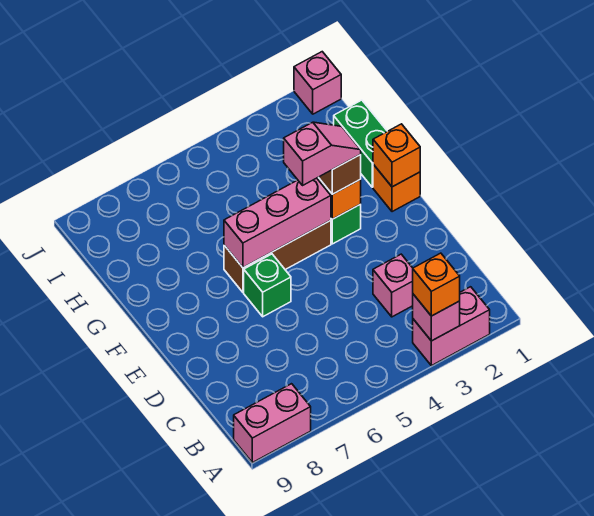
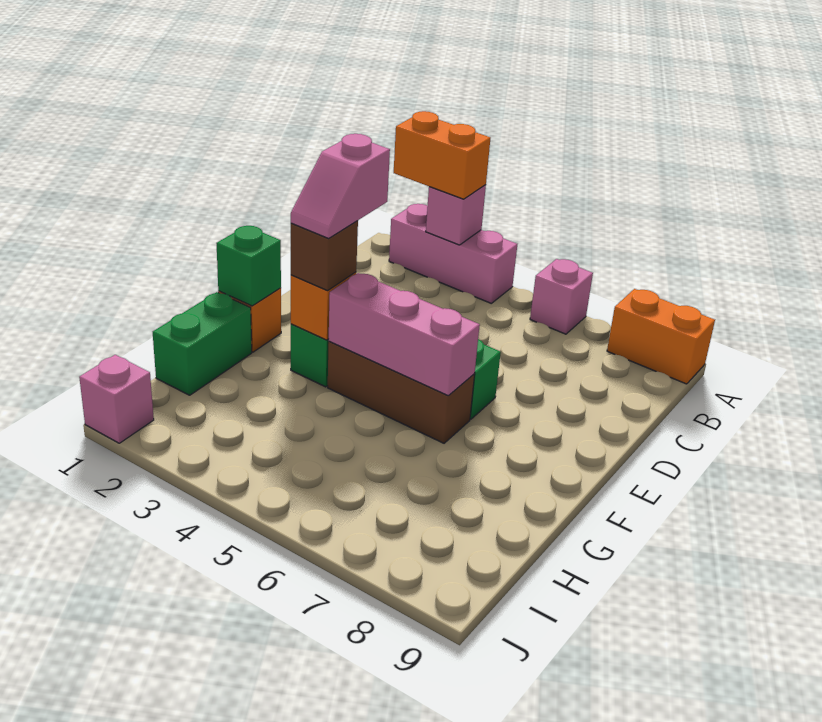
pink 1x2 brick [413,287,490,366] -> pink 1x3 brick [389,204,517,303]
orange 1x1 brick [413,253,460,316] -> orange 1x2 brick [394,111,490,199]
pink 1x2 brick [234,384,311,463] -> orange 1x2 brick [607,289,715,384]
pink 1x1 brick [373,254,413,317] -> pink 1x1 brick moved to [530,259,593,334]
orange 1x1 brick [373,124,420,187] -> green 1x1 brick [216,226,281,306]
pink 1x2 slope [284,122,361,185] -> pink 1x2 slope turned to [291,134,390,238]

